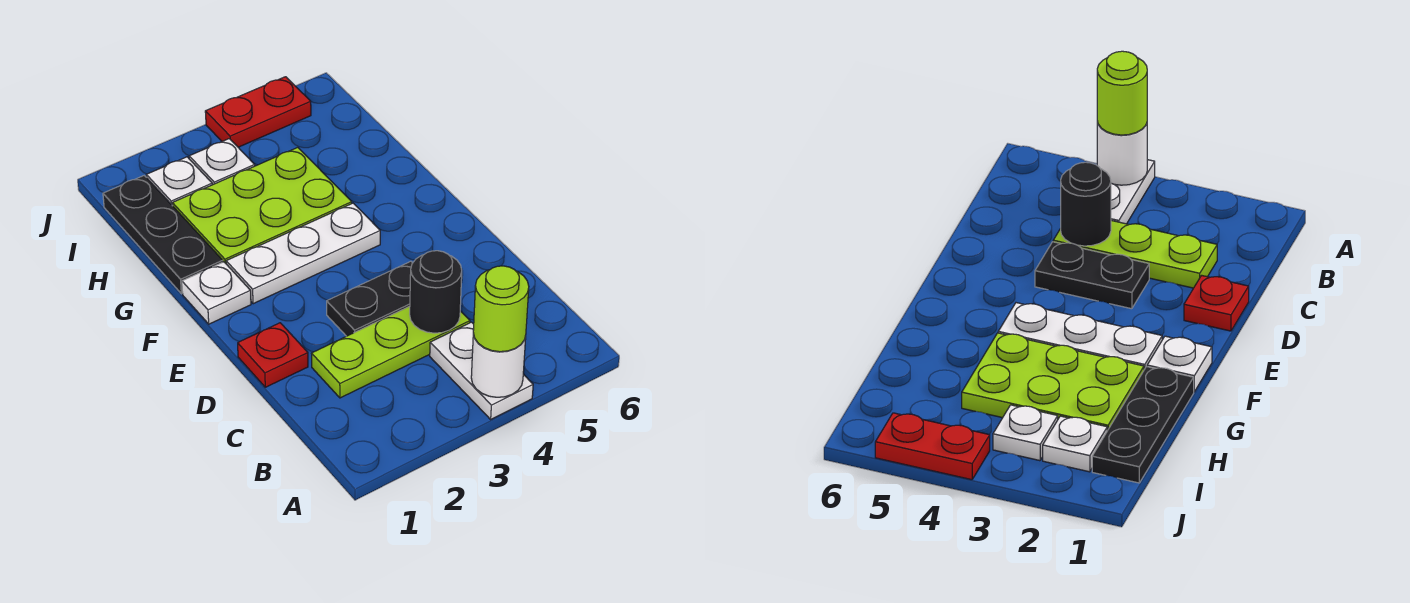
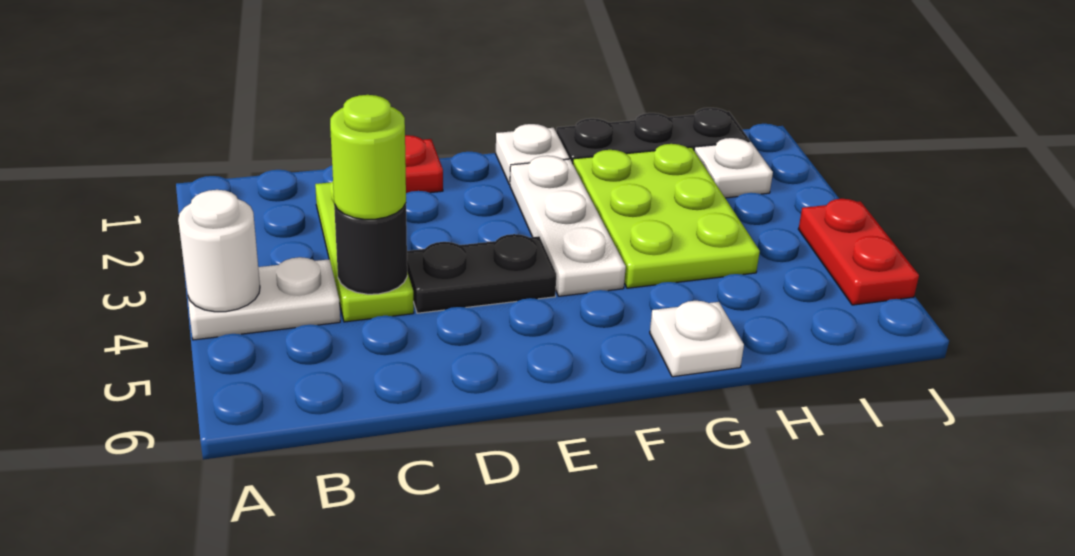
lime 1x1 round brick [473,266,529,352] -> lime 1x1 round brick moved to [330,95,406,219]
black 1x2 plate [327,261,412,336] -> black 1x2 plate turned to [407,234,556,313]
white 1x1 plate [189,139,255,185] -> white 1x1 plate moved to [650,301,744,377]

